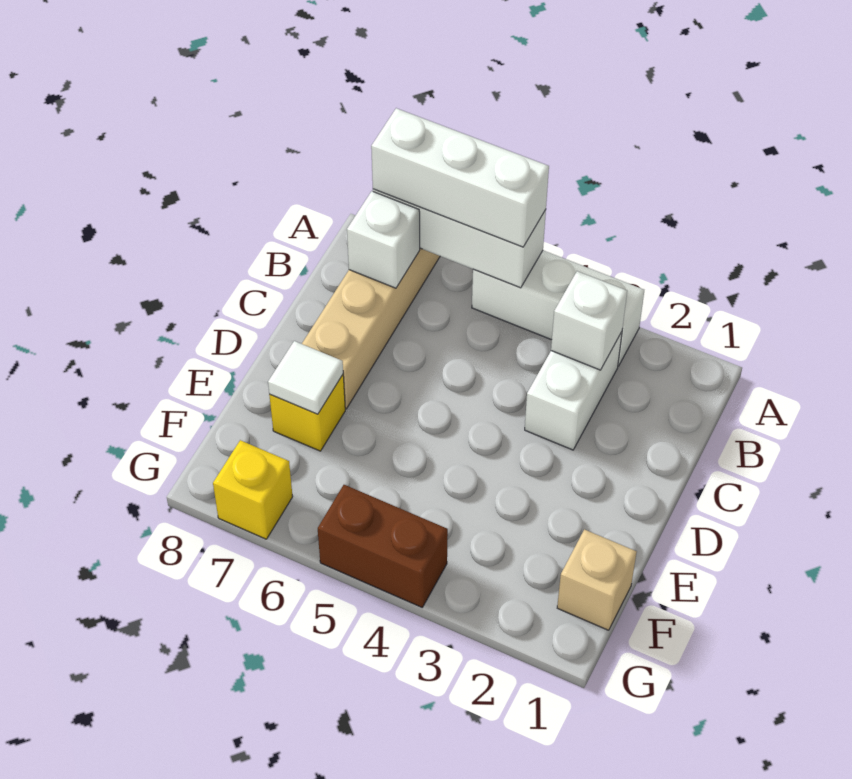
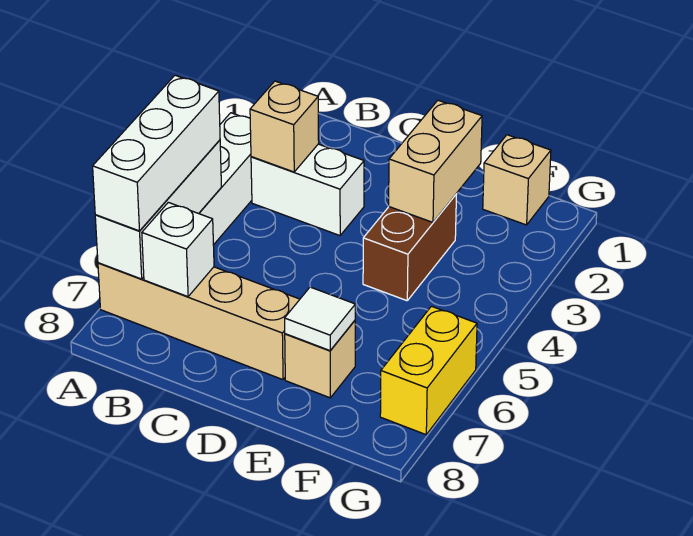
white 1x1 brick [551,271,627,370] -> tan 1x1 brick [250,81,319,172]
none -> tan 1x2 brick [389,100,482,222]
yellow 1x1 brick [269,375,345,451] -> tan 1x1 brick [285,321,355,398]
brown 1x2 brick [318,485,448,607] -> brown 1x2 brick moved to [363,194,457,301]
yellow 1x1 brick [213,440,293,539] -> yellow 1x2 brick [380,306,477,435]

